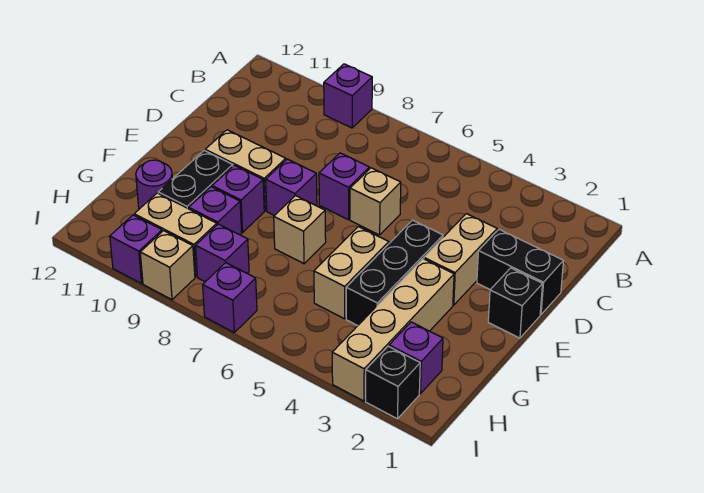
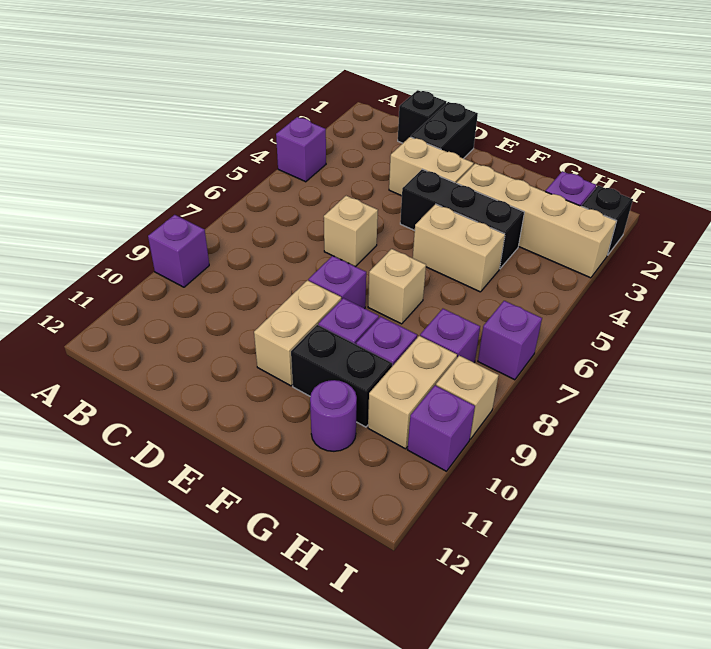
purple 1x1 brick [319,153,369,220] -> purple 1x1 brick moved to [276,117,326,182]
black 1x1 brick [488,268,542,338] -> black 1x1 brick moved to [398,90,446,143]

